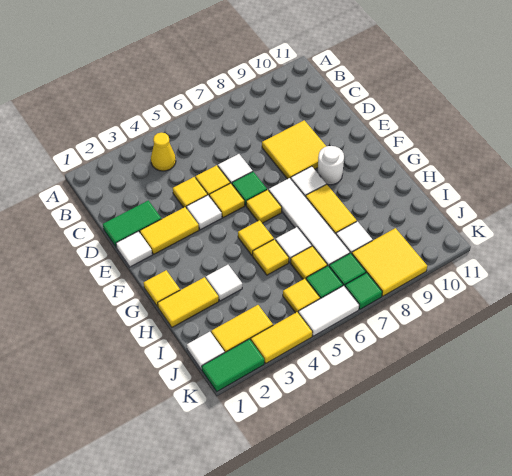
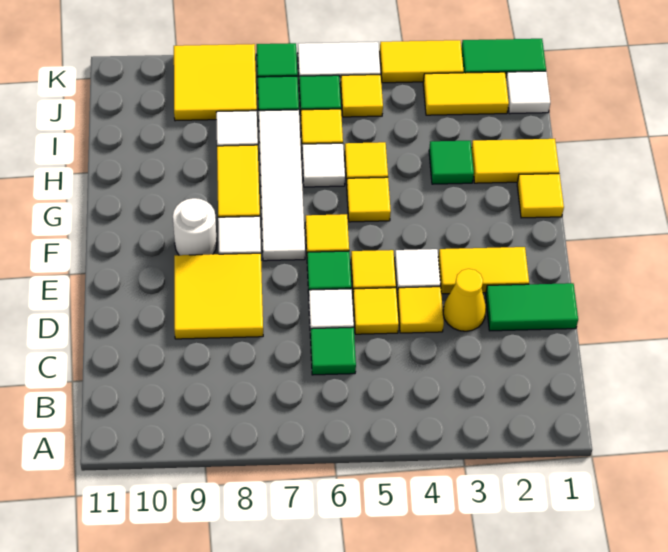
yellow 1x1 cone [151,133,176,171] -> yellow 1x1 cone moved to [443,269,486,331]
none -> green 1x1 tile [310,327,356,375]
white 1x1 tile [116,231,152,267] -> none
white 1x1 tile [206,265,242,301] -> green 1x1 tile [429,141,474,184]

